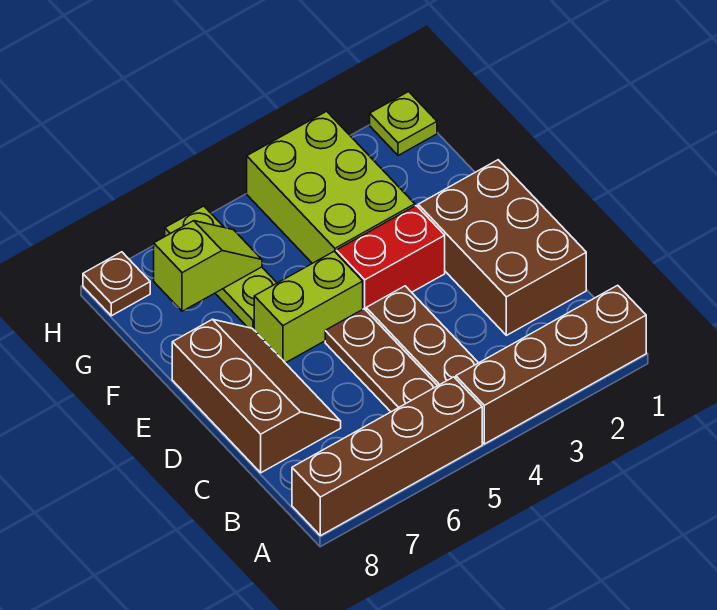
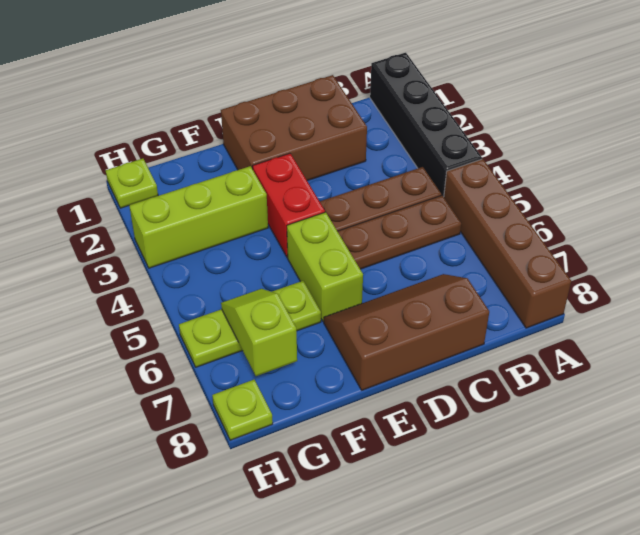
brown 1x4 brick [456,285,646,444] -> black 1x4 brick [370,53,482,197]
lime 2x3 brick [247,111,415,263] -> lime 1x3 brick [129,166,268,268]
brown 1x1 plate [83,252,150,316] -> lime 1x1 plate [212,380,273,440]

